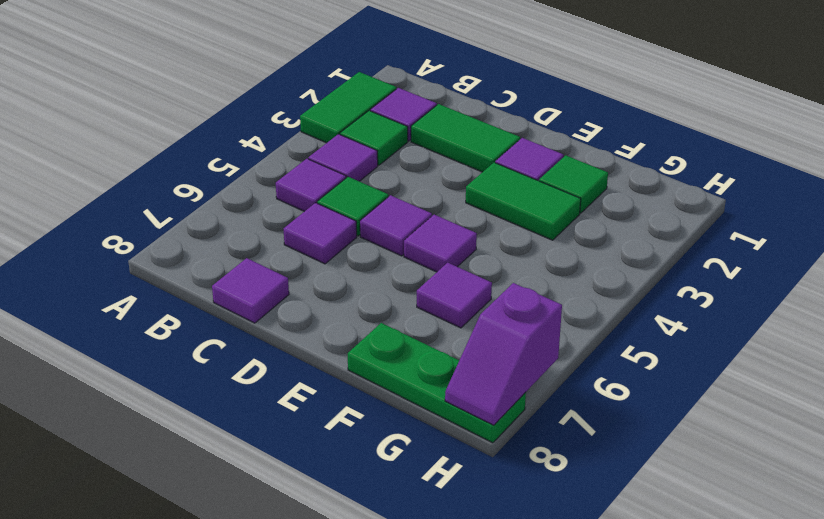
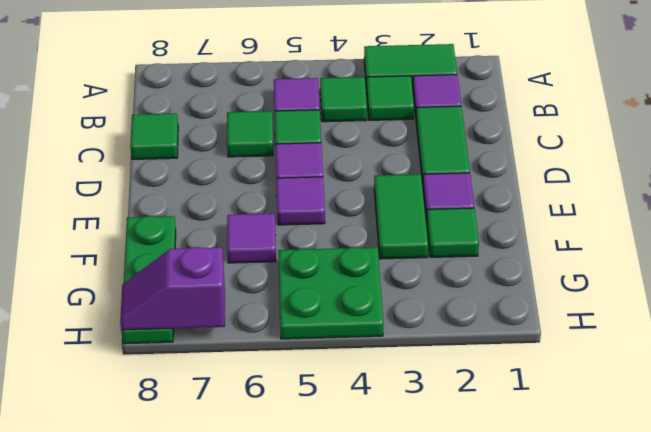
purple 1x1 tile [308,134,378,181] -> green 1x1 tile [320,77,367,122]
purple 1x1 tile [284,203,357,264] -> green 1x1 tile [227,111,273,157]
purple 1x1 tile [212,258,289,323] -> green 1x1 tile [130,114,178,159]
none -> green 2x2 plate [278,247,384,339]

